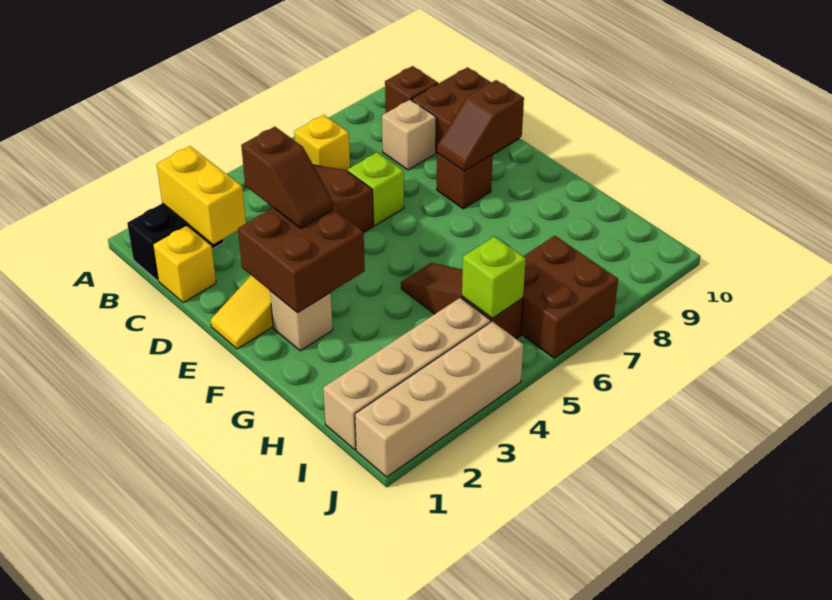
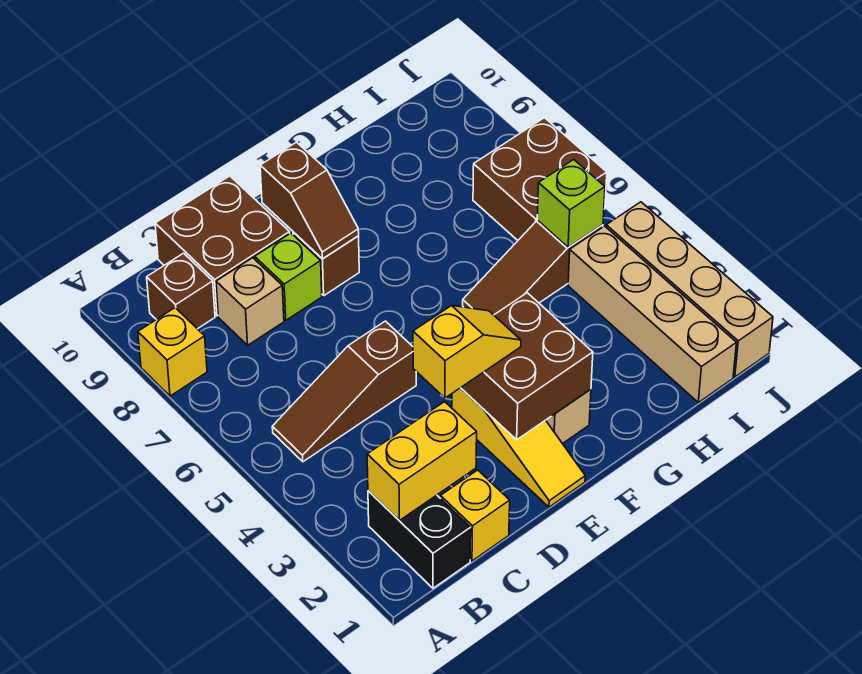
yellow 1x1 brick [294,115,350,171] -> yellow 1x1 brick moved to [138,308,207,396]
brown 1x2 slope [241,127,334,228] -> yellow 1x2 slope [413,305,521,398]
lime 1x1 brick [348,152,404,226] -> lime 1x1 brick moved to [255,233,322,320]

